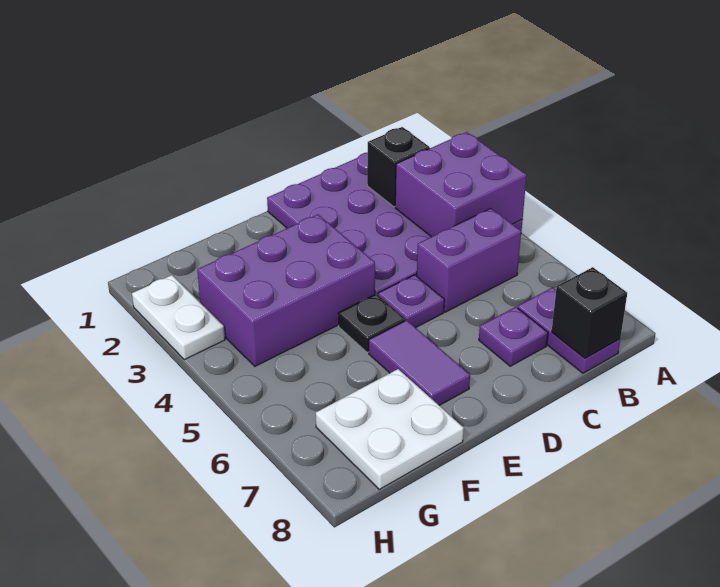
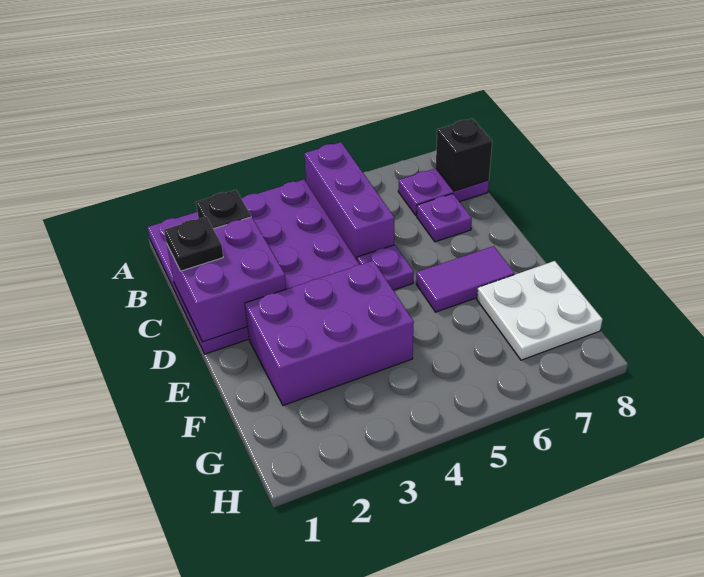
purple 2x2 brick [395,132,527,237] -> purple 2x2 brick moved to [167,217,286,342]
purple 1x2 brick [417,208,521,312] -> purple 1x3 brick [305,142,394,260]
purple 2x3 brick [197,214,375,366] -> purple 2x3 brick turned to [245,261,414,405]
black 1x1 plate [338,294,405,352] -> black 1x1 plate moved to [164,217,223,271]
white 1x2 plate [132,275,225,360] -> none

